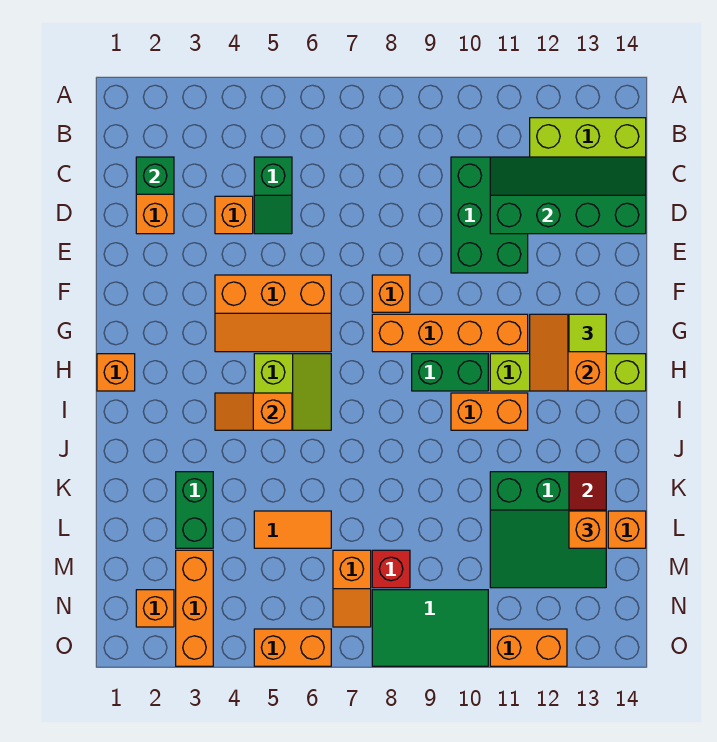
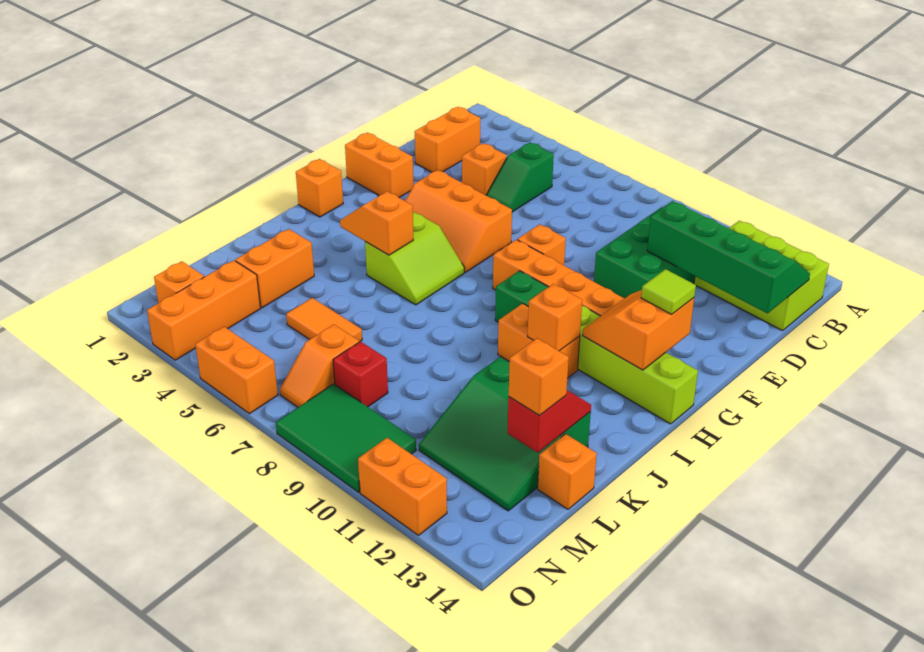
green 1x1 brick [136,157,174,194] -> none
none -> orange 1x2 brick [345,133,413,198]
none -> orange 1x1 brick [527,284,582,351]
green 1x2 brick [176,472,213,548] -> orange 1x2 brick [235,229,314,308]

